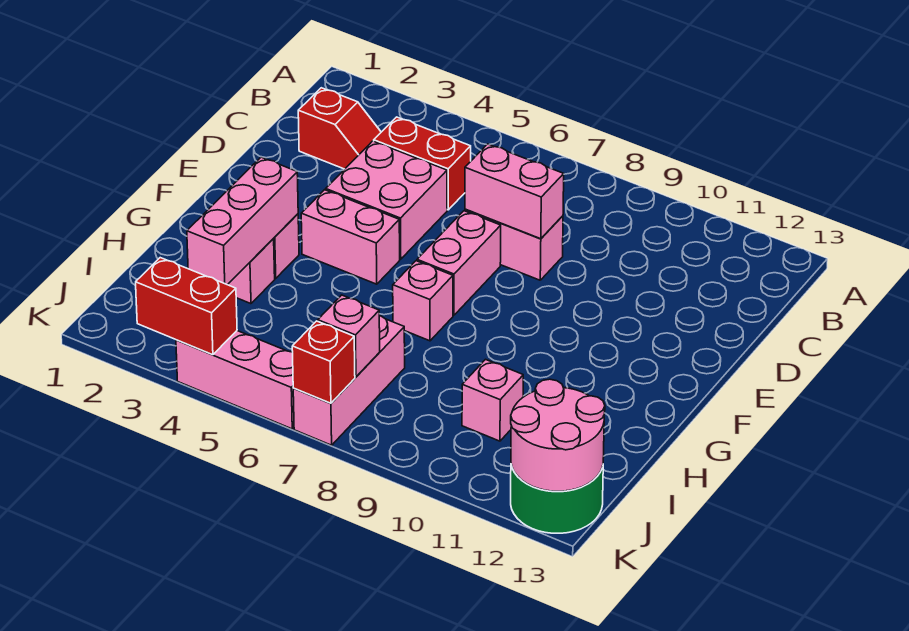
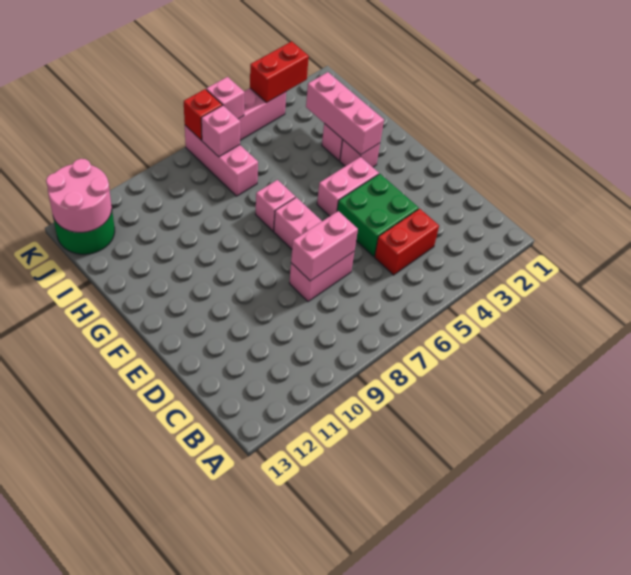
red 1x2 slope [298,88,381,169] -> none
pink 2x2 brick [326,141,447,259] -> green 2x2 brick [337,174,419,256]
pink 1x1 brick [462,359,523,441] -> pink 1x1 brick moved to [206,77,245,119]

